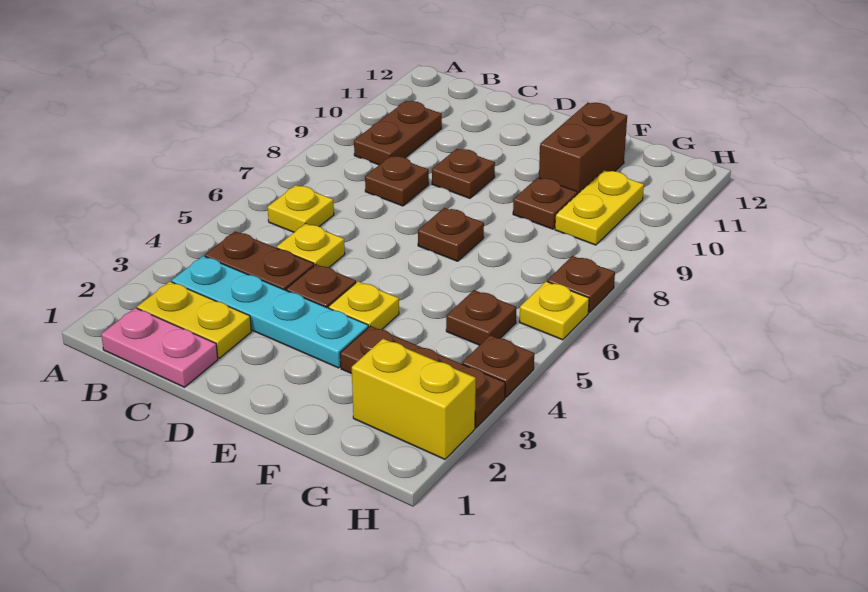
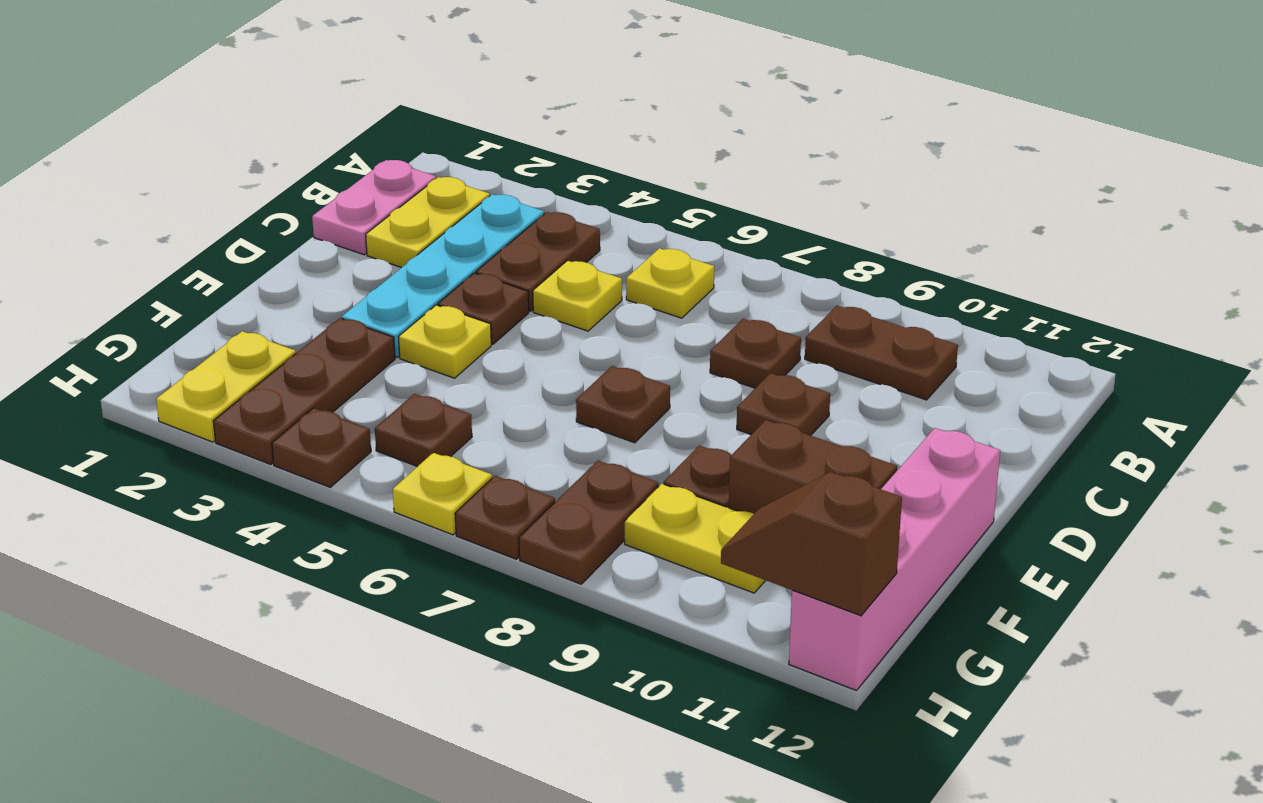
none -> pink 1x4 brick [789,428,1000,691]
yellow 1x2 brick [352,339,476,459] -> yellow 1x2 plate [156,331,296,442]
none -> brown 1x2 plate [519,461,659,584]
none -> brown 1x2 slope [721,472,902,616]

